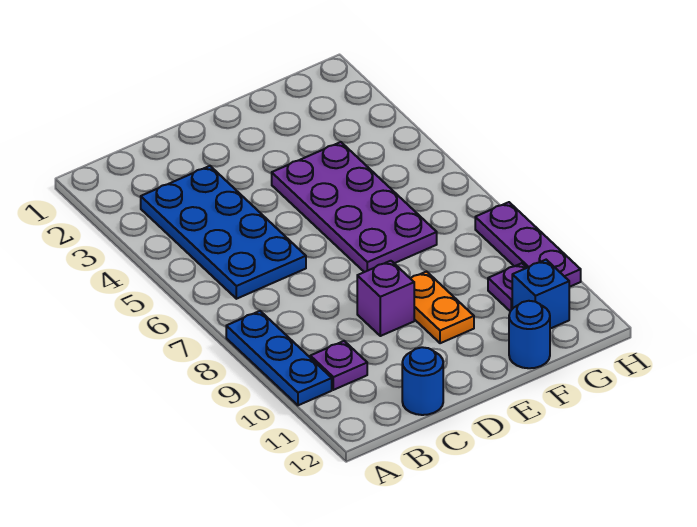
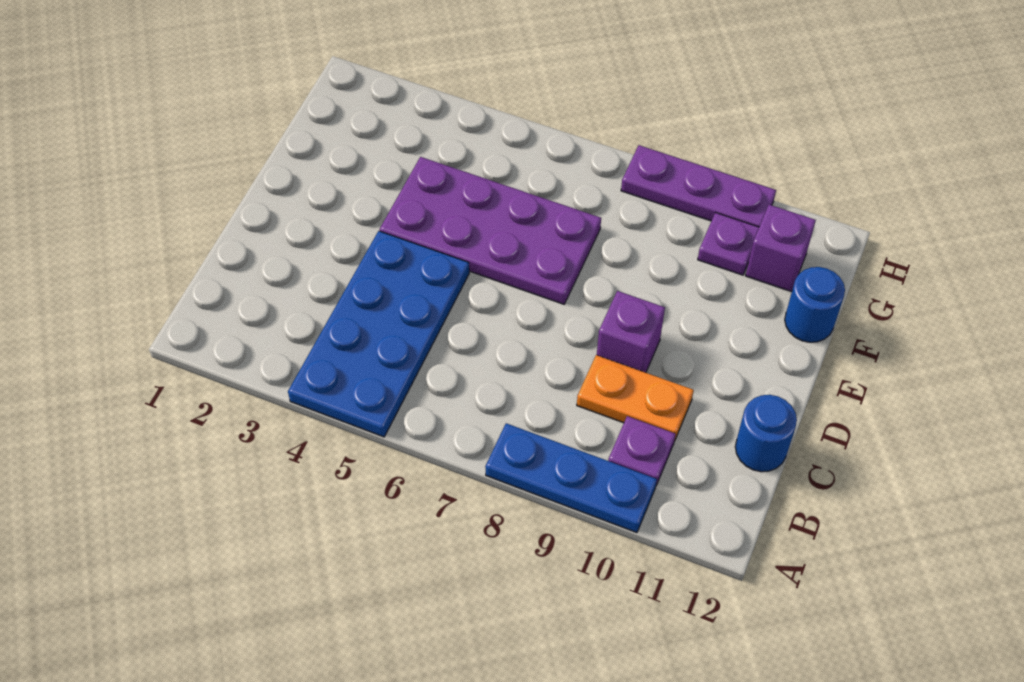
blue 2x4 plate [141,166,306,299] -> blue 2x4 plate turned to [288,231,469,437]
orange 1x2 plate [410,271,474,343] -> orange 1x2 plate moved to [577,355,694,441]
blue 1x1 brick [512,260,569,329] -> purple 1x1 brick [746,205,816,292]

